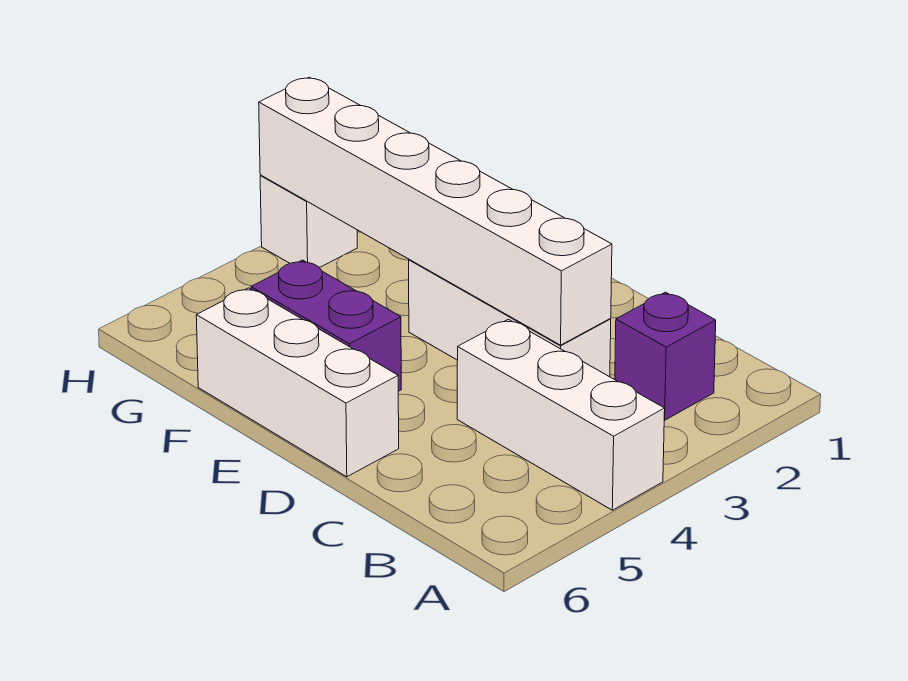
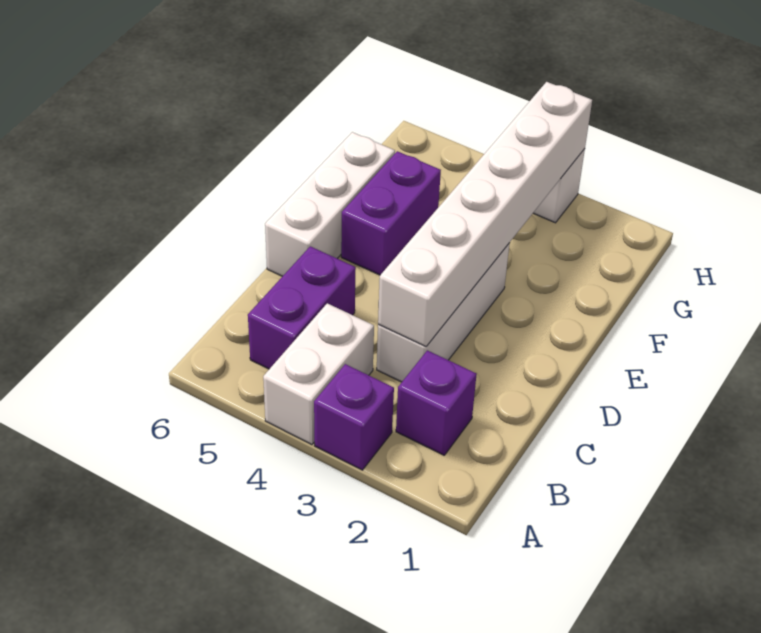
none -> purple 1x1 brick [314,364,394,470]
white 1x3 brick [457,319,665,510] -> white 1x2 brick [263,303,374,445]
none -> purple 1x2 brick [248,246,356,369]

